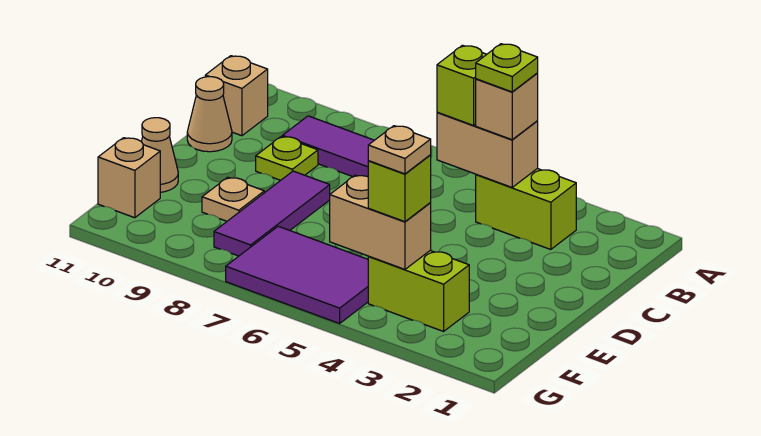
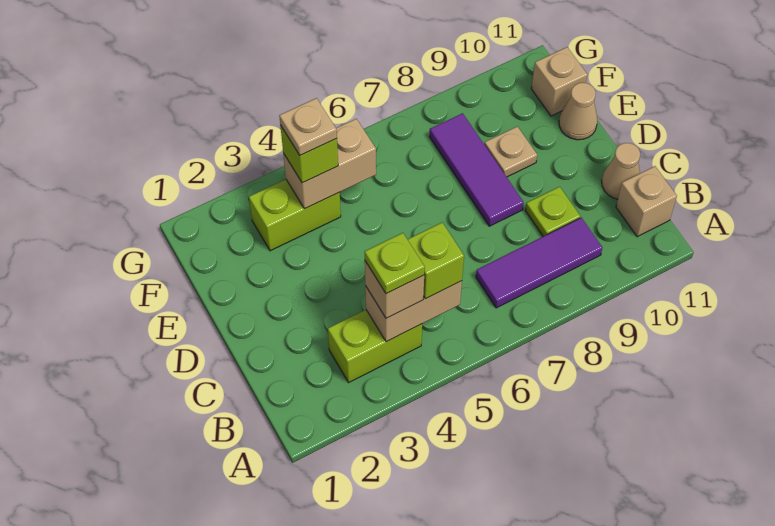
purple 2x3 tile [226,226,368,323] -> none

